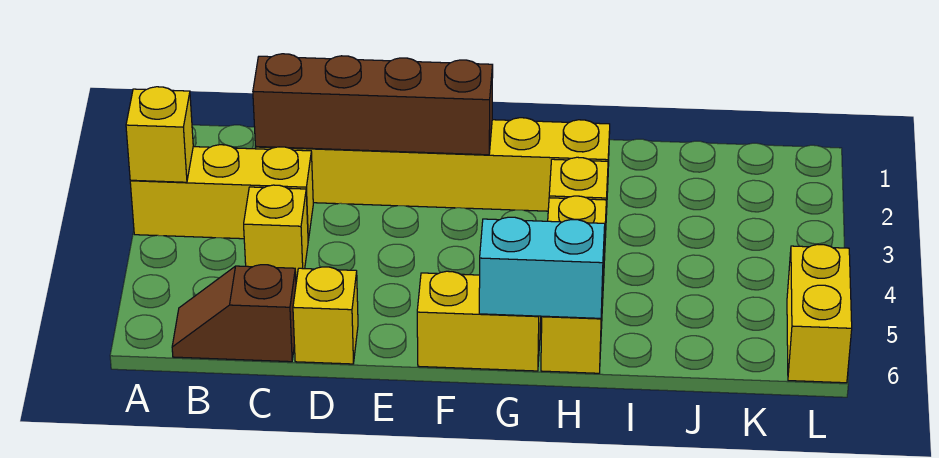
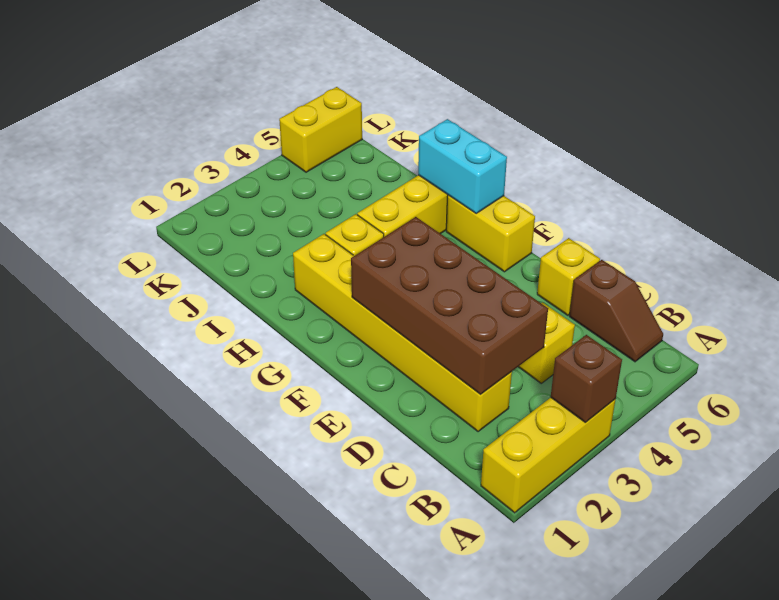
yellow 1x3 brick [130,145,313,240] -> yellow 1x3 brick turned to [481,398,616,513]
yellow 1x1 brick [126,87,193,182] -> brown 1x1 brick [551,335,622,423]
brown 1x4 brick [253,54,493,155] -> brown 2x4 brick [351,217,548,395]

